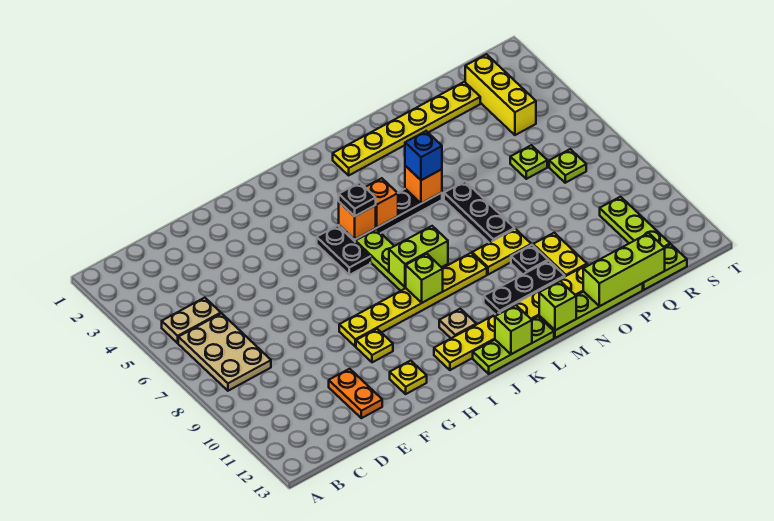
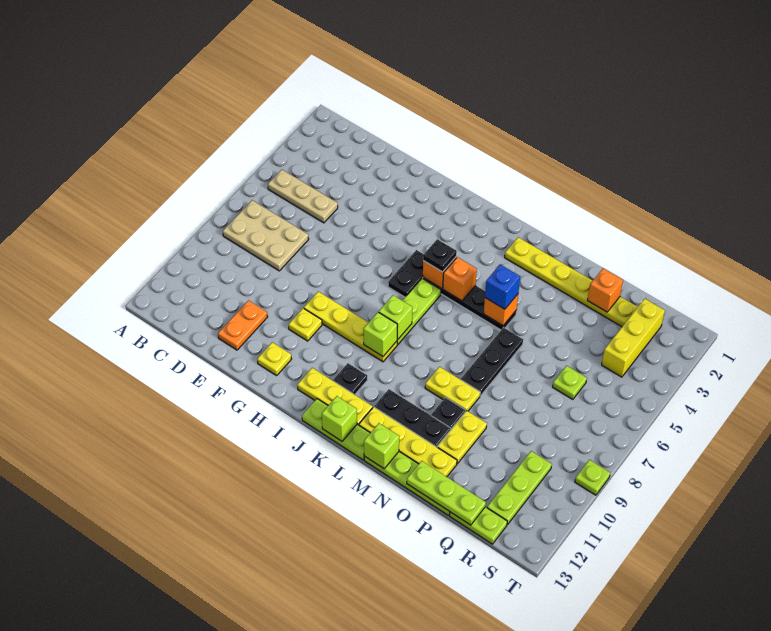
tan 1x2 plate [162,298,221,343] -> tan 1x3 plate [268,170,338,223]
tan 2x3 plate [178,313,271,391] -> tan 2x3 plate turned to [223,200,309,271]
yellow 1x6 plate [339,253,487,347] -> yellow 1x4 plate [304,292,397,362]
lime 1x2 brick [389,226,448,287] -> lime 1x1 brick [379,295,412,339]
tan 1x1 plate [439,309,476,338] -> black 1x1 plate [333,363,367,395]
lime 1x3 brick [583,233,665,306] -> lime 1x3 plate [407,461,486,525]
none -> orange 1x1 brick [587,268,623,312]
lime 1x1 plate [549,149,586,183] -> lime 1x1 plate moved to [575,460,610,495]

